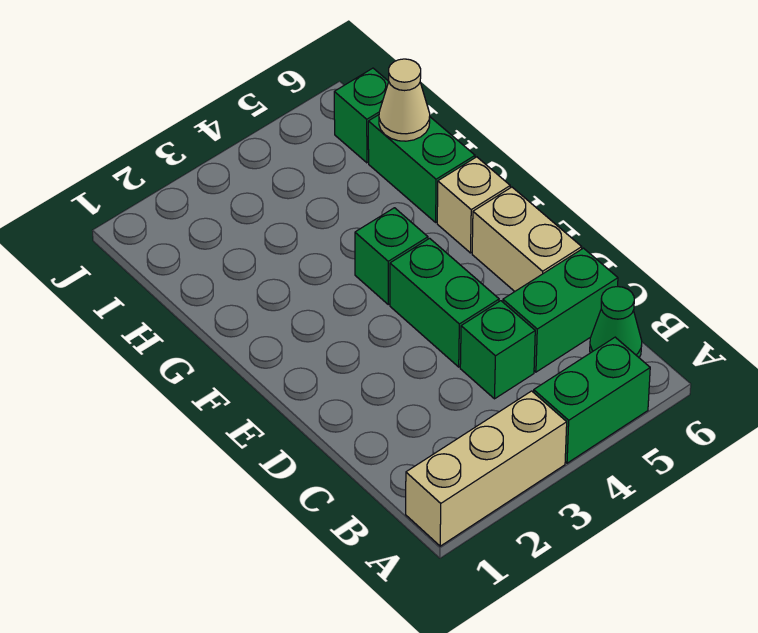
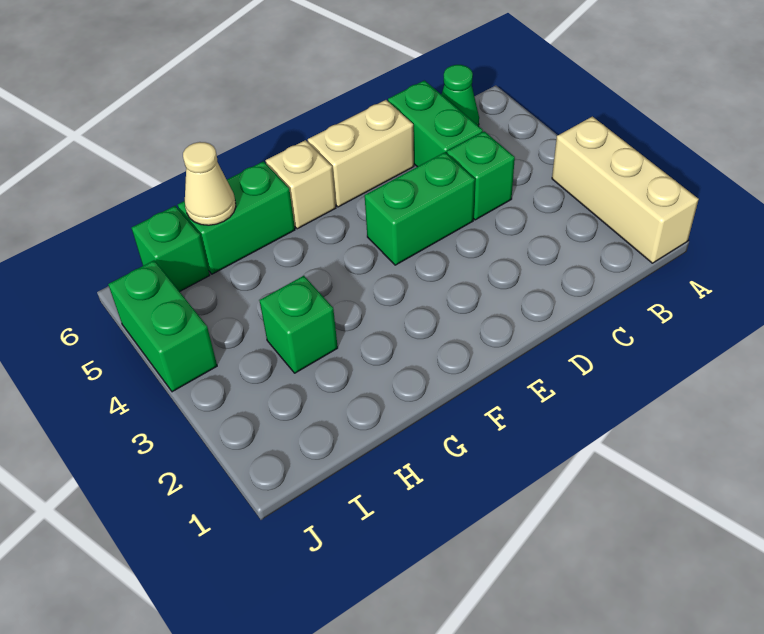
green 1x2 brick [534,337,650,463] -> green 1x2 brick moved to [108,261,217,392]
green 1x1 brick [355,208,428,304] -> green 1x1 brick moved to [260,276,338,373]

